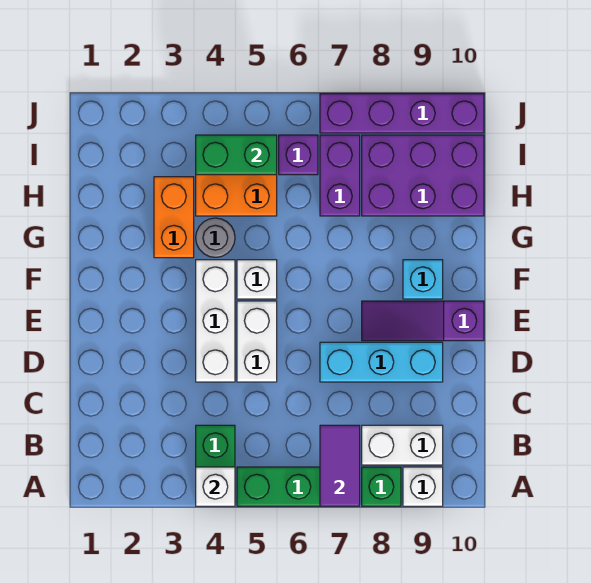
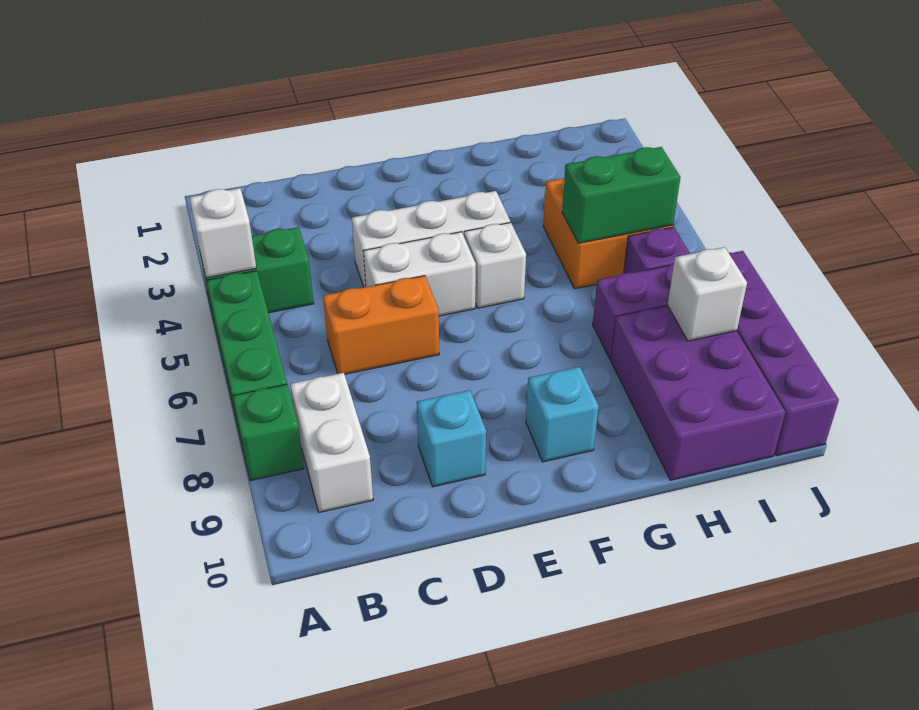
purple 1x2 tile [320,425,360,506] -> none
white 1x1 brick [403,467,443,506] -> white 1x1 brick moved to [667,247,747,341]
cyan 1x3 brick [320,342,443,382] -> cyan 1x1 brick [417,390,486,487]
purple 1x3 slope [362,301,484,341] -> none
orange 1x2 brick [154,177,194,258] -> orange 1x2 brick moved to [323,276,439,374]
grey 1x1 round brick [196,218,235,257] -> none
green 1x2 brick [196,135,277,175] -> green 1x2 brick turned to [562,147,680,243]

